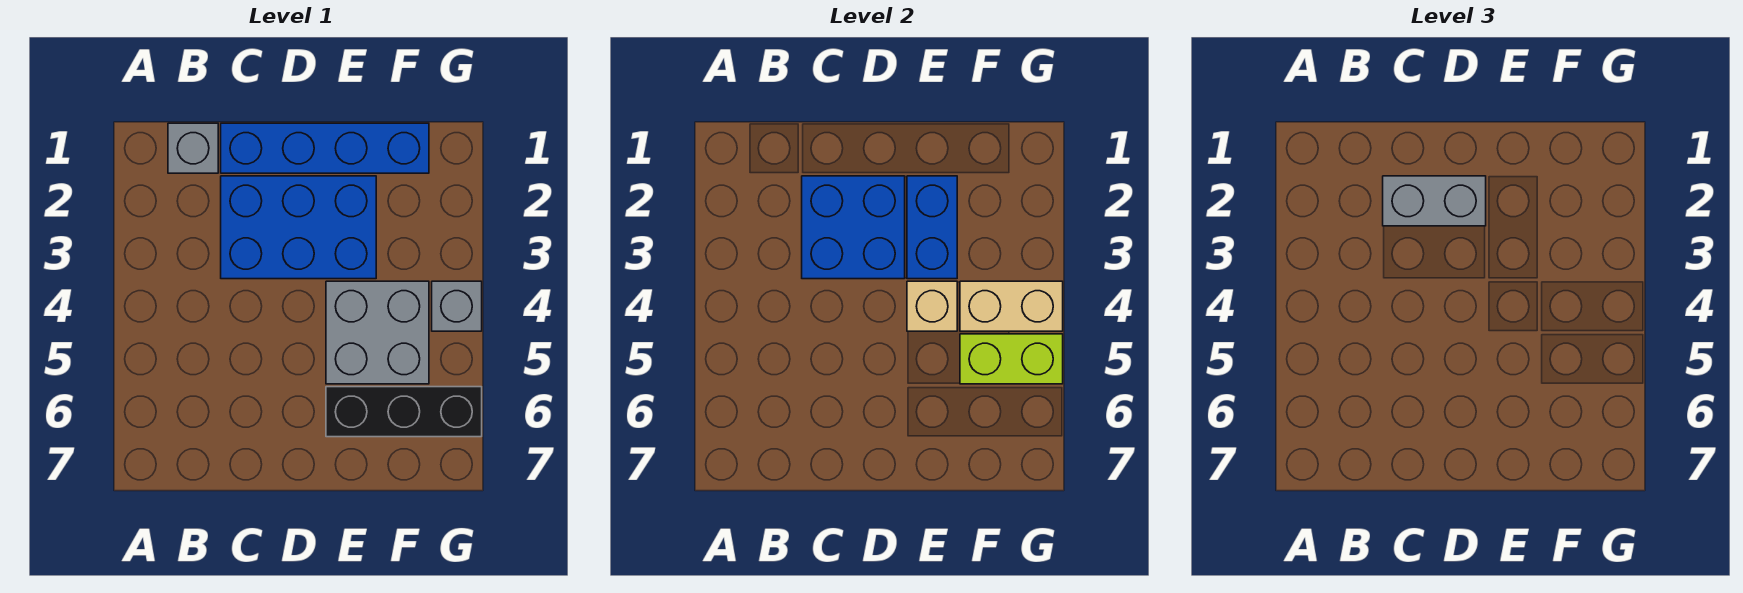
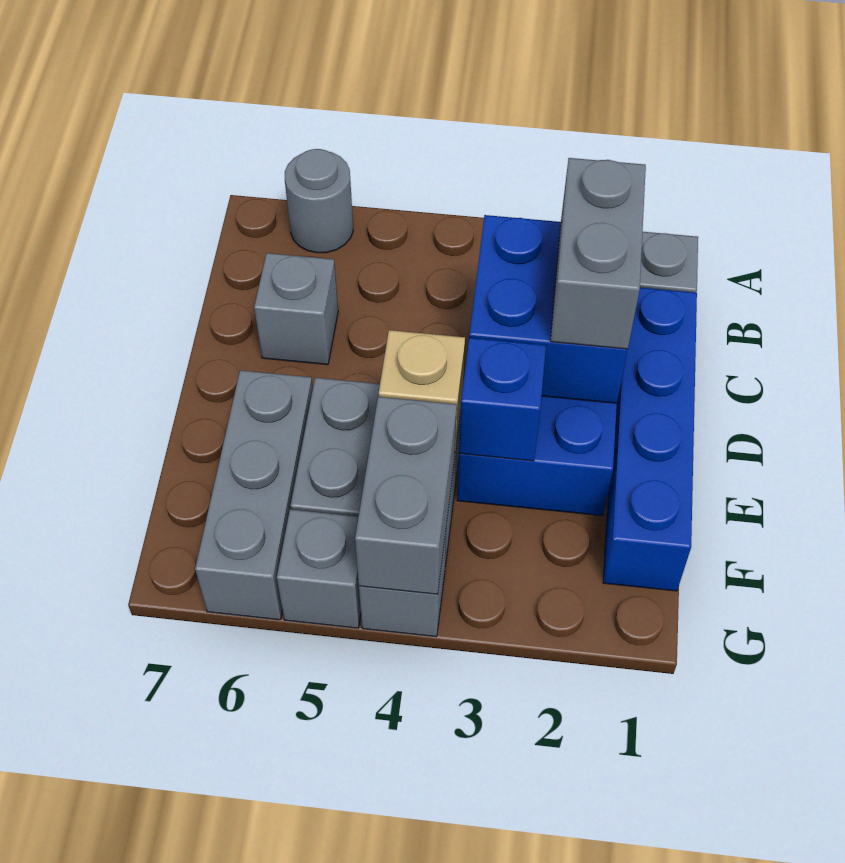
none -> grey 1x1 round brick [285,149,353,253]
none -> grey 1x1 brick [254,253,338,365]
blue 1x2 brick [907,176,957,279] -> blue 1x1 brick [459,338,546,461]
black 1x3 brick [326,387,482,437] -> grey 1x3 brick [195,370,313,620]
tan 1x2 brick [960,281,1063,331] -> grey 1x2 brick [355,397,457,594]
lime 1x2 brick [960,334,1063,384] -> none
none -> grey 1x1 brick [277,509,361,628]

